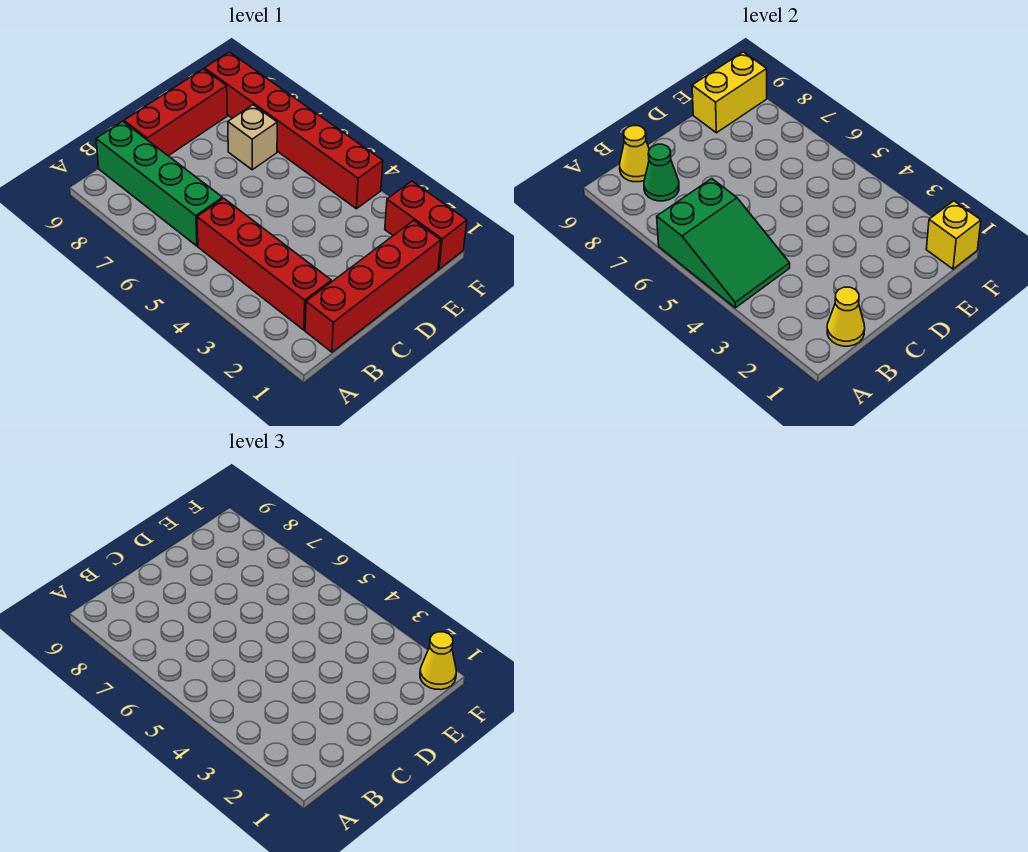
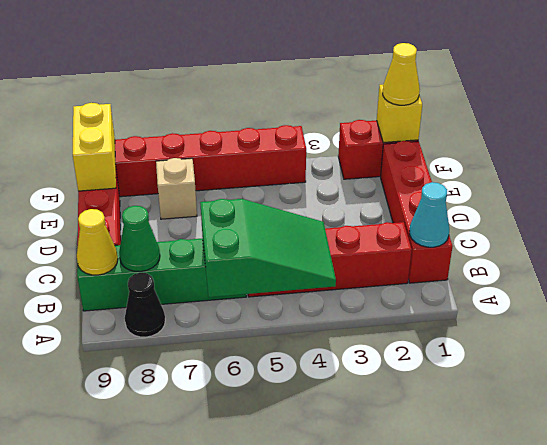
none -> black 1x1 cone [125,273,165,337]
yellow 1x1 cone [827,287,865,346] -> cyan 1x1 cone [410,182,449,247]

